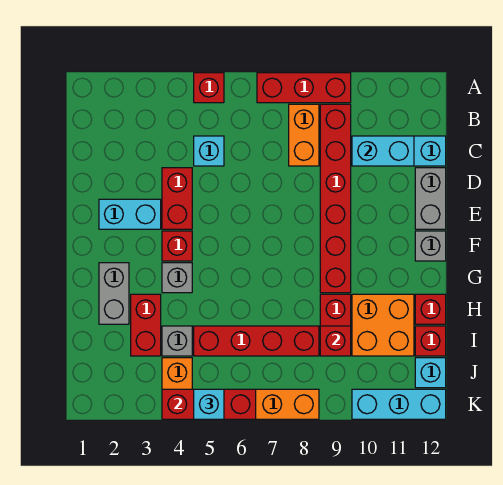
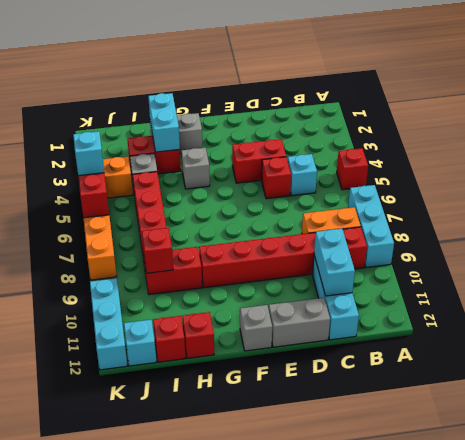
red 1x3 brick [257,73,351,103] -> cyan 1x3 brick [348,185,394,268]
cyan 1x2 brick [99,199,161,229] -> cyan 1x2 brick moved to [148,93,180,152]
red 1x1 brick [162,231,192,261] -> red 1x1 brick moved to [262,157,291,199]
orange 2x2 brick [352,294,414,356] -> none

